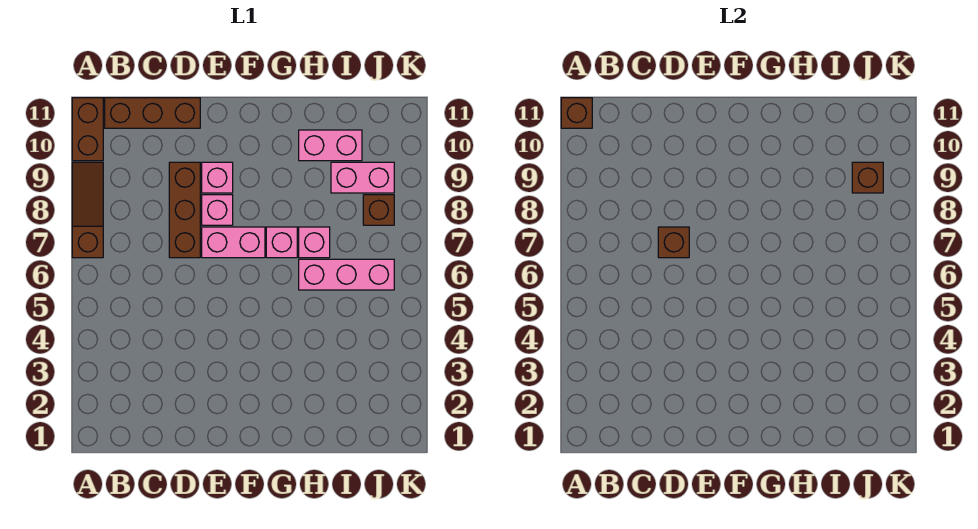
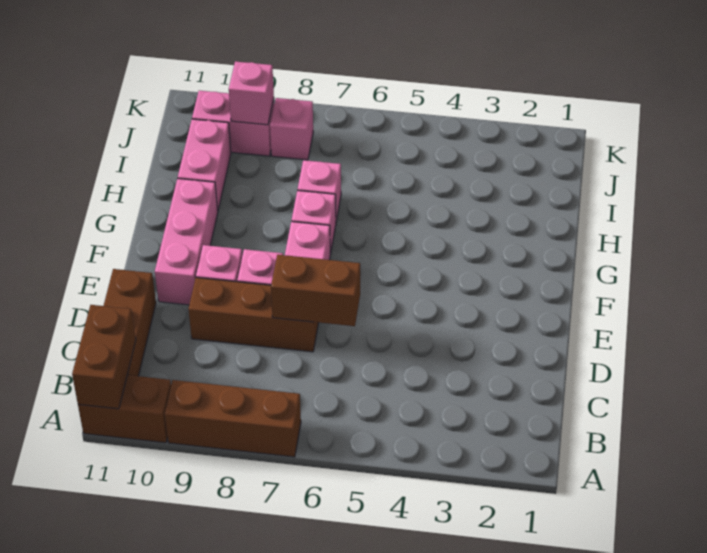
brown 1x3 slope [72,162,103,258] -> brown 1x3 brick [165,380,301,457]
brown 1x1 brick [561,98,592,128] -> brown 1x2 brick [72,305,136,409]
brown 1x1 brick [658,227,689,258] -> brown 1x2 brick [271,255,360,326]
pink 1x3 brick [299,259,394,290] -> pink 1x3 brick moved to [155,179,218,305]
pink 1x2 brick [331,162,394,193] -> pink 1x2 brick turned to [192,91,274,156]
brown 1x1 brick [363,195,394,225] -> pink 1x1 brick [270,98,313,160]
brown 1x1 brick [852,162,883,193] -> pink 1x1 brick [229,61,274,125]

